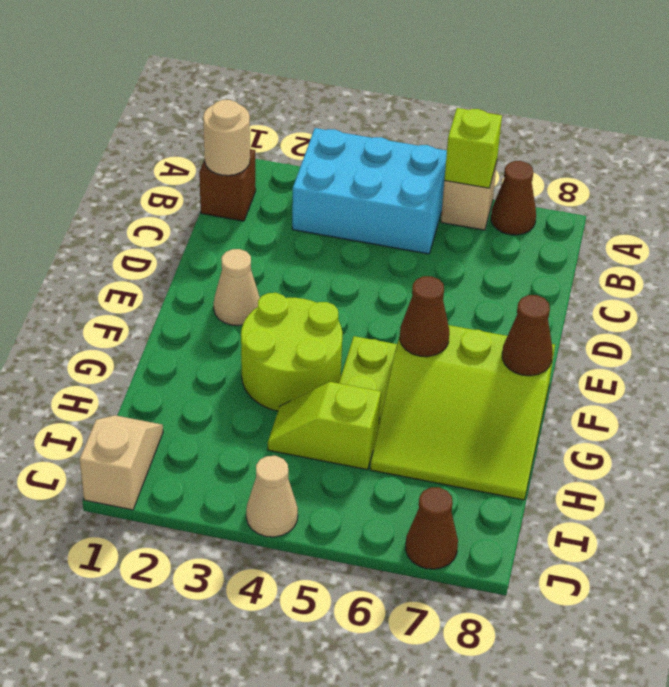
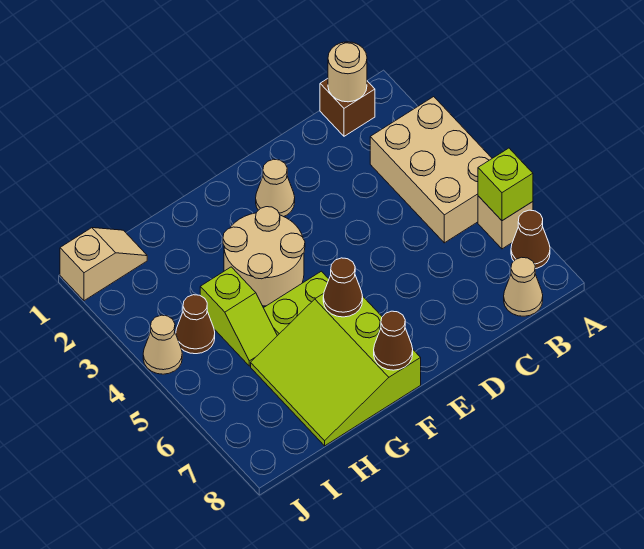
cyan 2x3 brick [292,128,447,254] -> tan 2x3 brick [370,97,492,243]
none -> tan 1x1 cone [504,257,543,316]
lime 2x2 round brick [241,293,342,411] -> tan 2x2 round brick [223,207,305,306]
lime 1x2 slope [268,382,381,470] -> lime 1x2 slope turned to [200,267,277,366]
brown 1x1 cone [405,487,458,569] -> brown 1x1 cone moved to [176,295,215,354]

